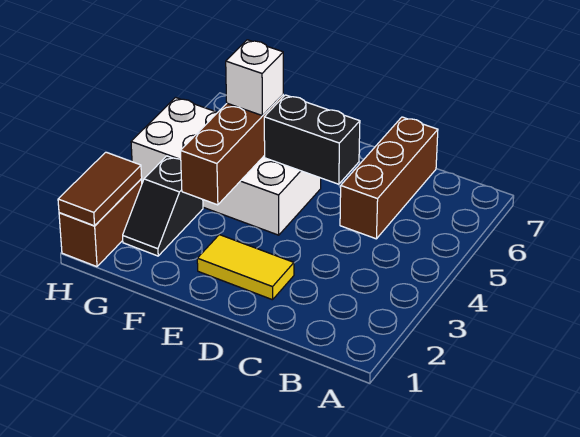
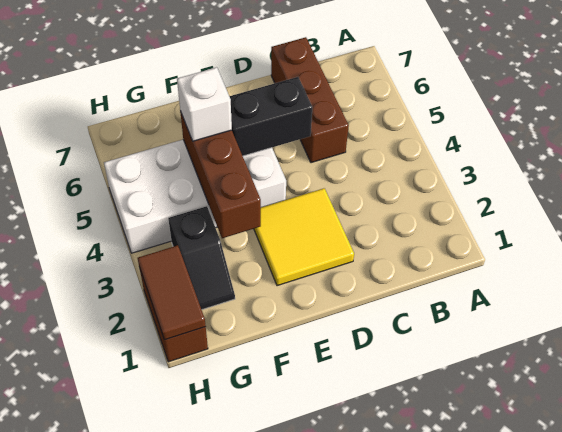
yellow 1x2 tile [197,235,294,300] -> yellow 2x2 tile [254,188,354,286]

